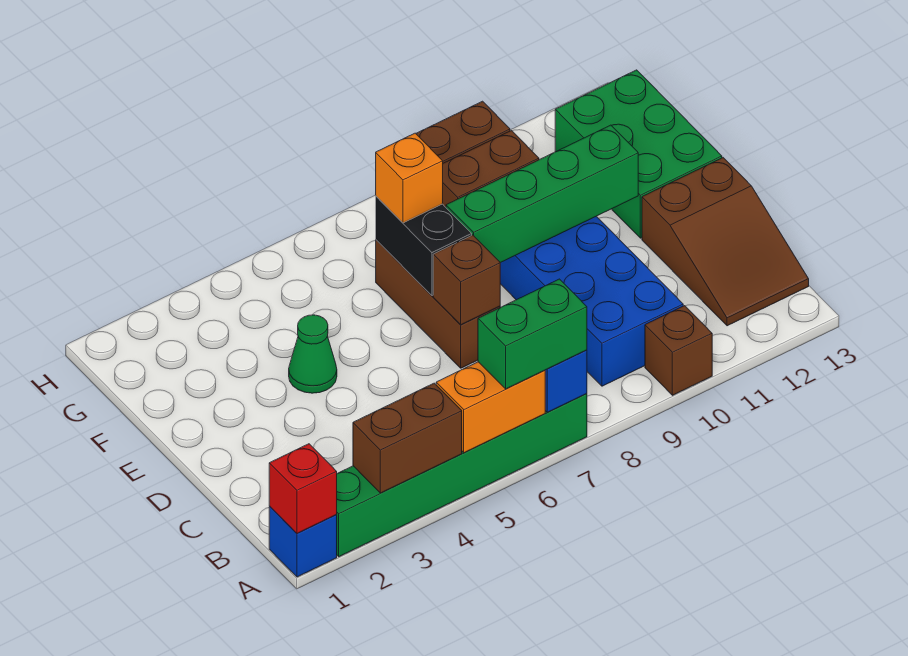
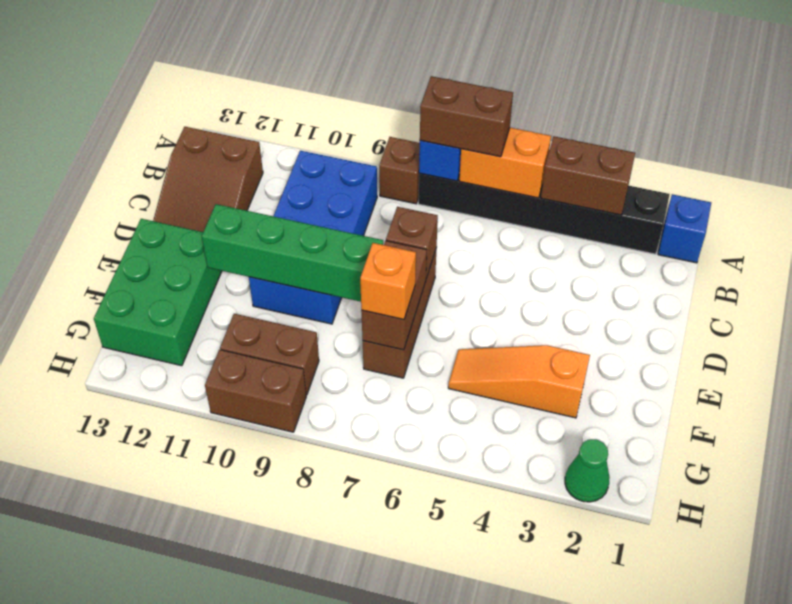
red 1x1 brick [269,444,337,534] -> none
green 1x6 brick [336,394,587,557] -> black 1x6 brick [418,173,670,254]
green 1x2 brick [478,279,587,389] -> brown 1x2 brick [420,76,513,157]
brown 1x1 brick [645,306,712,395] -> brown 1x1 brick moved to [379,137,420,204]
brown 2x3 slope [642,158,809,326] -> brown 2x3 slope turned to [153,127,263,232]
green 1x1 cone [289,315,337,393] -> green 1x1 cone moved to [565,439,610,502]
black 1x2 brick [376,196,472,296] -> brown 1x2 brick [361,241,427,350]
none -> orange 1x3 slope [448,345,590,418]

